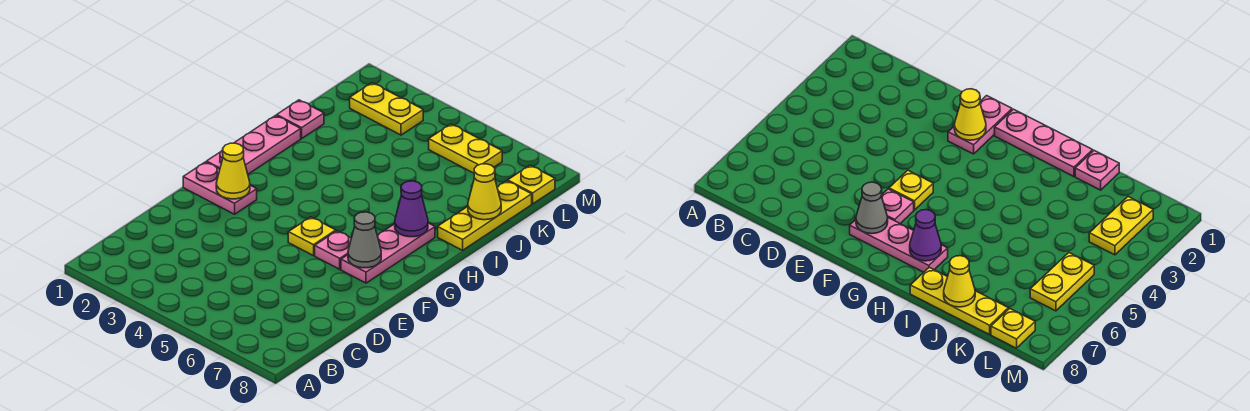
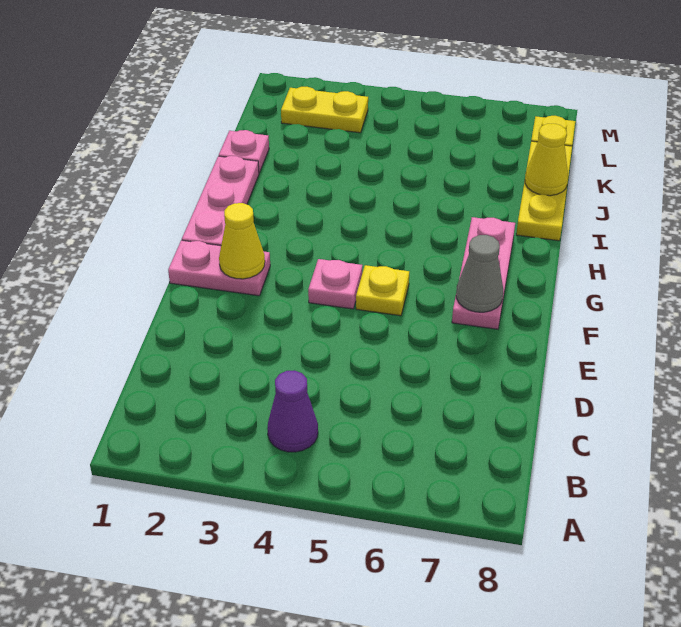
pink 1x1 plate [315,231,351,269] -> pink 1x1 plate moved to [308,259,362,309]
purple 1x1 cone [395,181,428,237] -> purple 1x1 cone moved to [267,370,318,452]
yellow 1x2 plate [429,124,502,173] -> none

